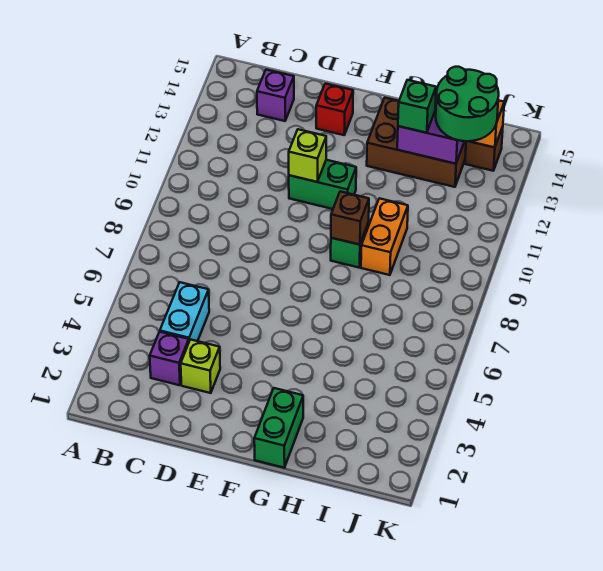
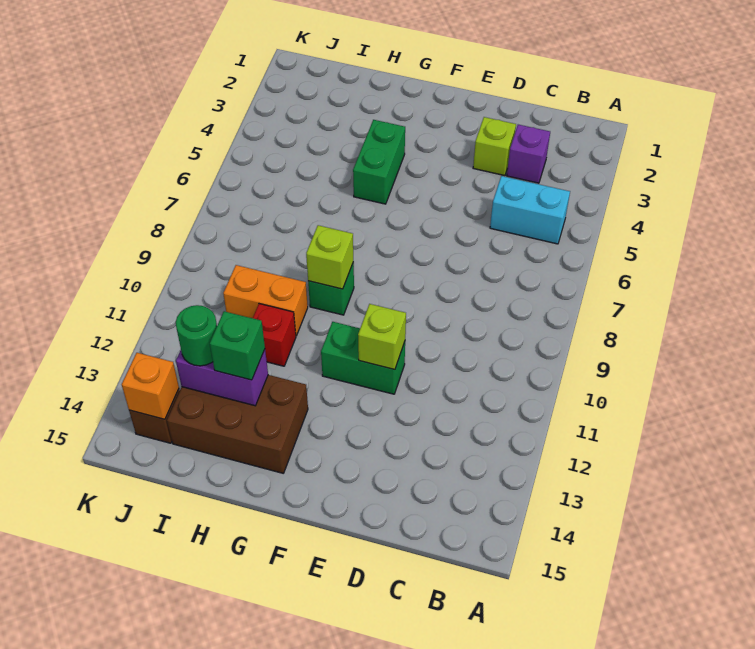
cyan 1x2 brick [160,282,209,341] -> cyan 1x2 brick turned to [490,176,570,244]
purple 1x1 brick [257,70,294,121] -> none
red 1x1 brick [316,84,353,135] -> red 1x1 brick moved to [253,304,296,366]
green 1x2 brick [254,388,303,468] -> green 1x2 brick moved to [353,120,405,204]
brown 1x1 brick [331,191,369,245] -> lime 1x1 brick [306,225,353,289]
orange 1x2 brick [361,198,408,275] -> orange 1x2 brick turned to [223,265,308,336]
green 2x2 round brick [436,67,499,141] -> green 1x1 round brick [176,305,217,366]

